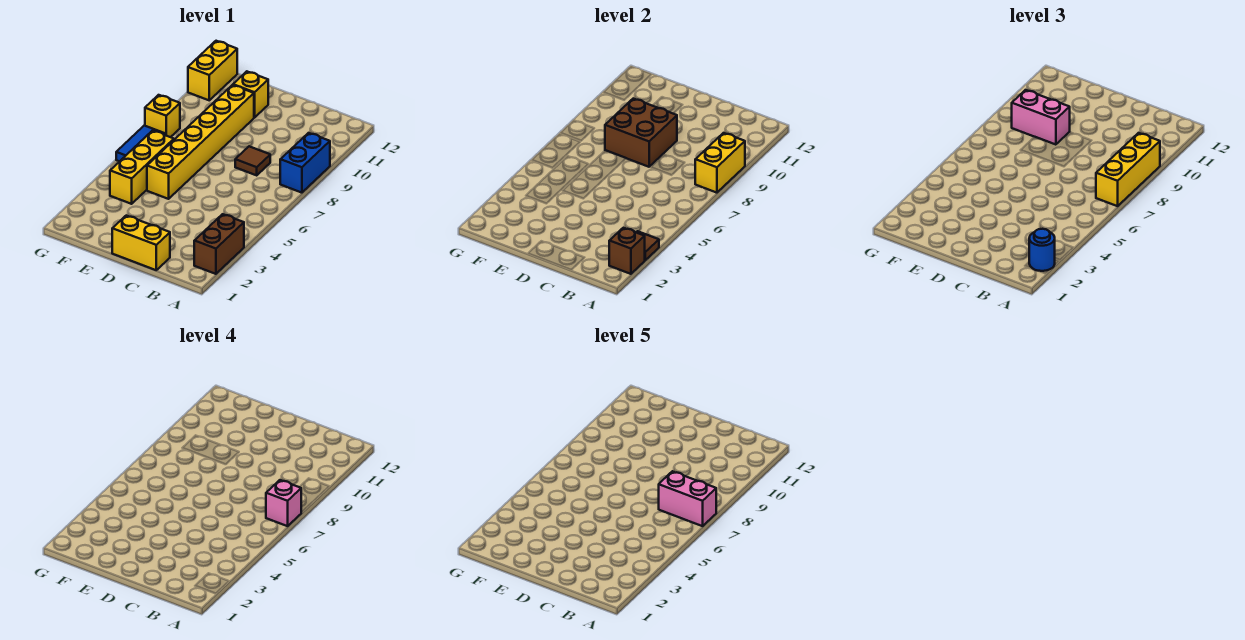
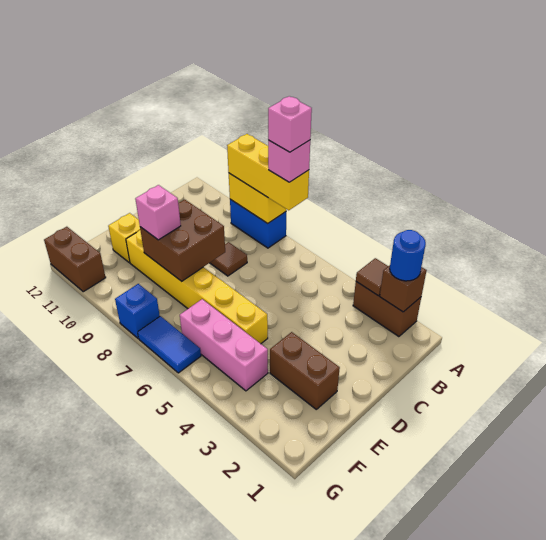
pink 1x2 brick [659,471,716,526] -> pink 1x1 brick [268,96,312,152]
yellow 1x2 brick [112,216,170,270] -> none
none -> brown 1x2 brick [270,332,340,409]
pink 1x2 brick [1012,90,1070,145] -> pink 1x1 brick [135,185,181,240]
yellow 1x3 brick [110,131,174,204] -> pink 1x3 brick [180,299,268,391]
yellow 1x1 brick [145,95,180,137] -> blue 1x1 brick [115,284,160,339]
yellow 1x2 brick [188,41,237,100] -> brown 1x2 brick [44,227,106,292]

